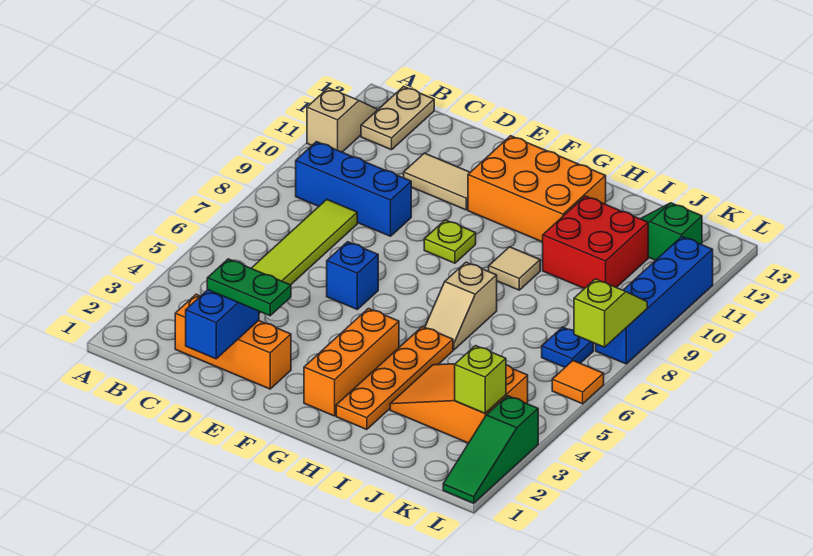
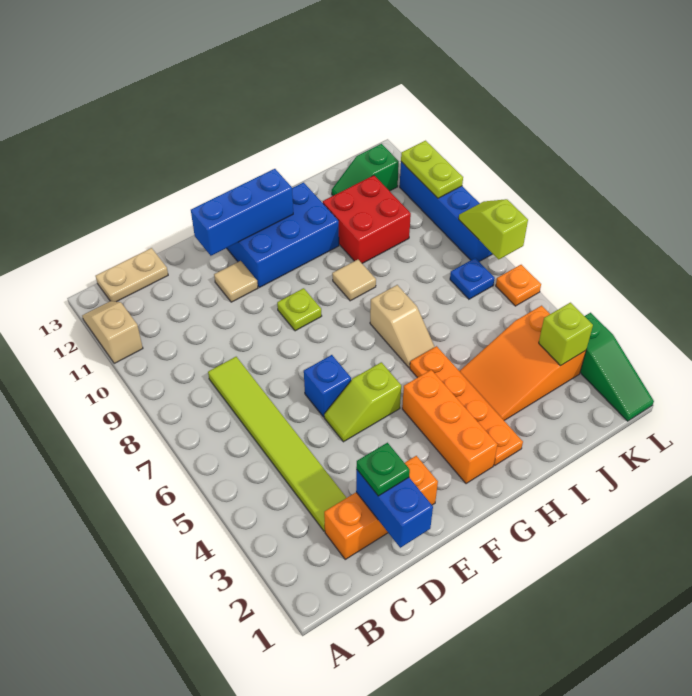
blue 1x3 brick [296,142,411,236] -> blue 1x3 brick moved to [191,169,293,256]
tan 1x2 plate [361,86,434,150] -> tan 1x2 plate turned to [96,248,168,302]
green 1x2 plate [207,259,291,316] -> green 1x1 plate [356,443,410,496]
tan 1x2 tile [404,153,470,210] -> tan 1x1 tile [214,261,258,302]
none -> lime 1x2 slope [324,362,401,442]
orange 2x3 brick [468,136,606,242] -> blue 2x3 brick [227,183,339,287]
orange 1x1 tile [552,361,604,404] -> orange 1x1 plate [496,265,541,306]
none -> lime 1x2 plate [401,141,463,198]

